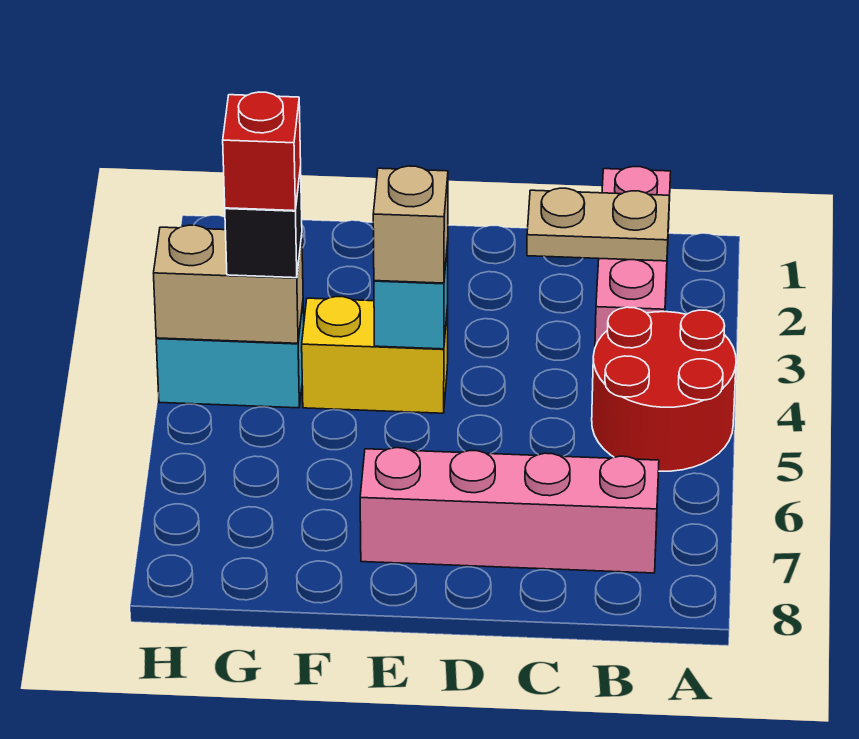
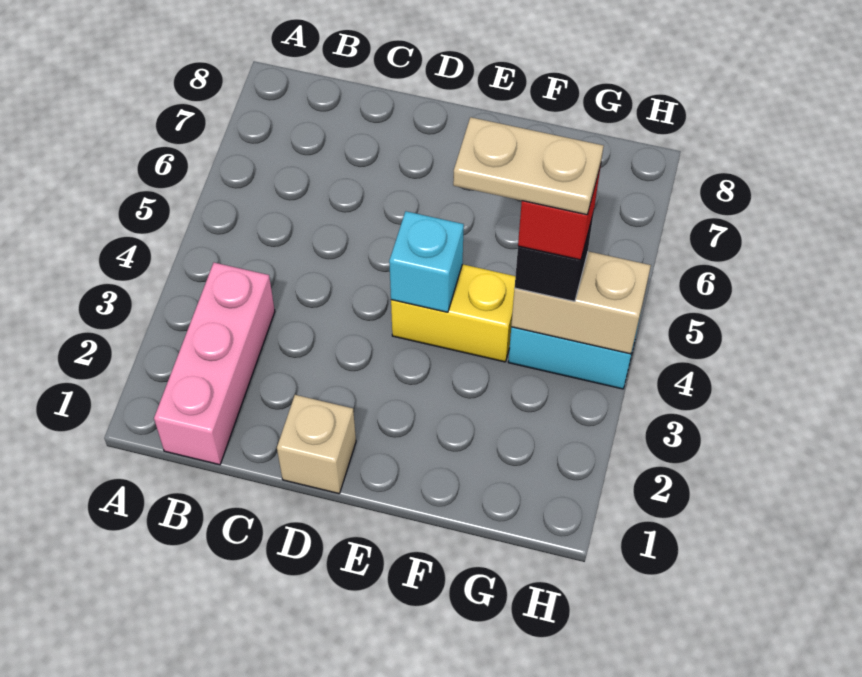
red 2x2 round brick [592,307,736,471] -> none
tan 1x2 plate [527,188,670,261] -> tan 1x2 plate moved to [453,117,603,215]
pink 1x4 brick [360,448,659,573] -> none
tan 1x1 brick [373,166,448,283] -> tan 1x1 brick moved to [277,395,356,494]

